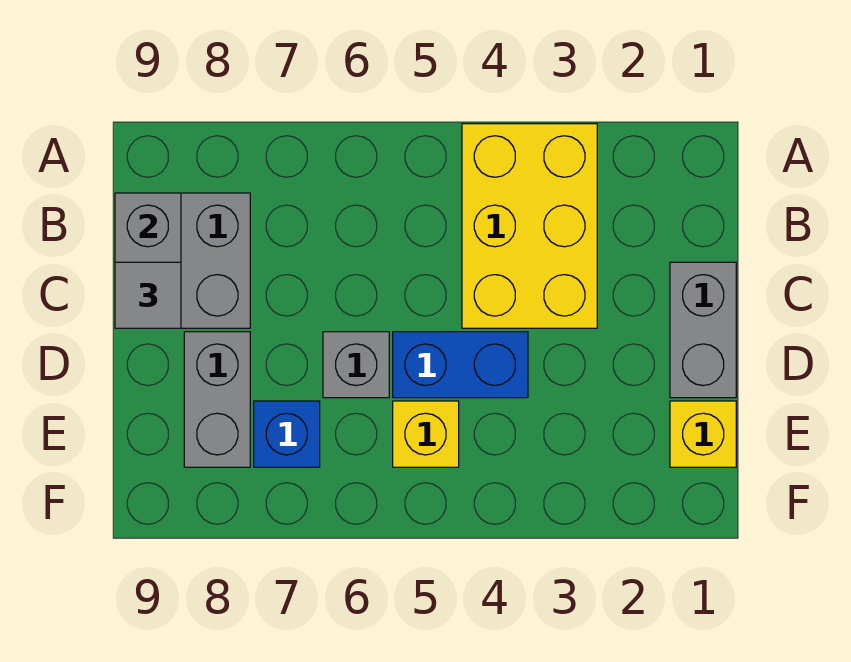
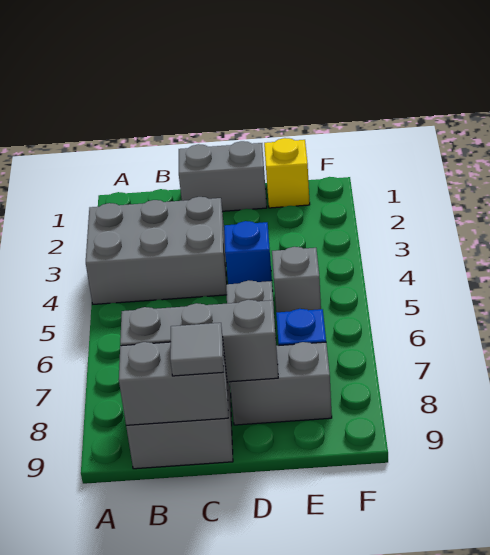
yellow 2x3 brick [462,124,597,328] -> grey 2x3 brick [86,197,227,304]
none -> grey 1x3 brick [120,300,278,382]
blue 1x2 brick [393,332,528,398] -> blue 1x1 brick [224,221,273,291]
yellow 1x1 brick [393,401,459,467] -> grey 1x1 brick [272,247,321,312]

